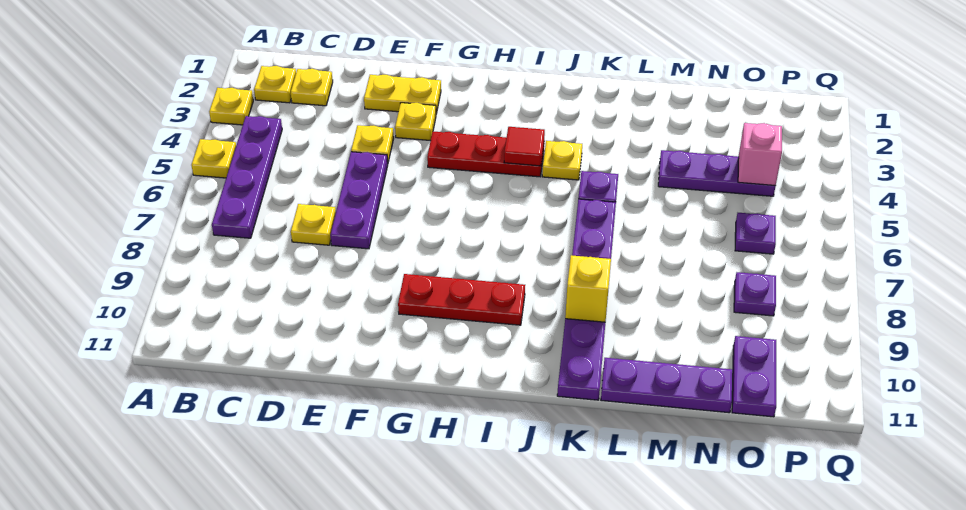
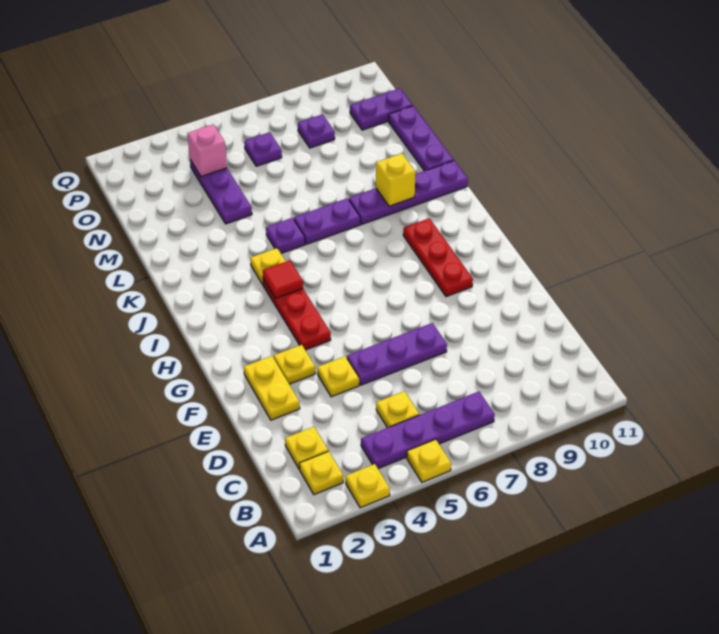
yellow 1x1 plate [291,204,336,245] -> yellow 1x1 plate moved to [376,391,419,428]

